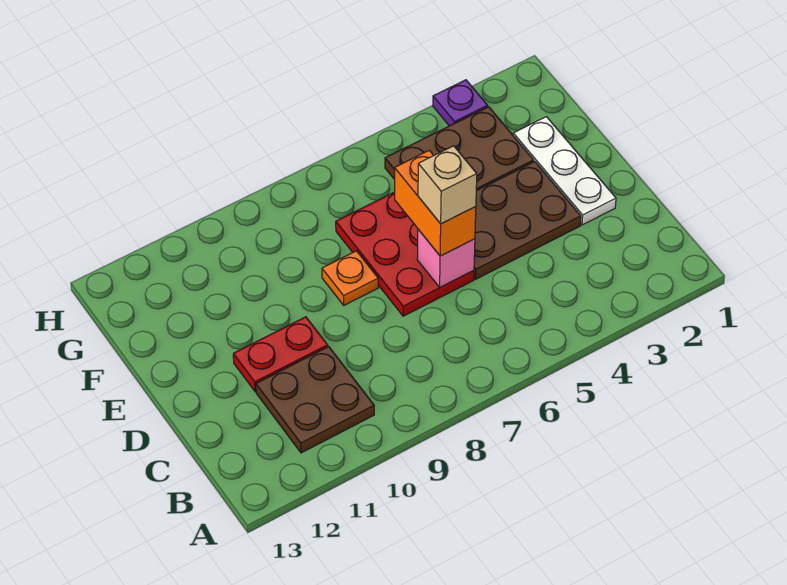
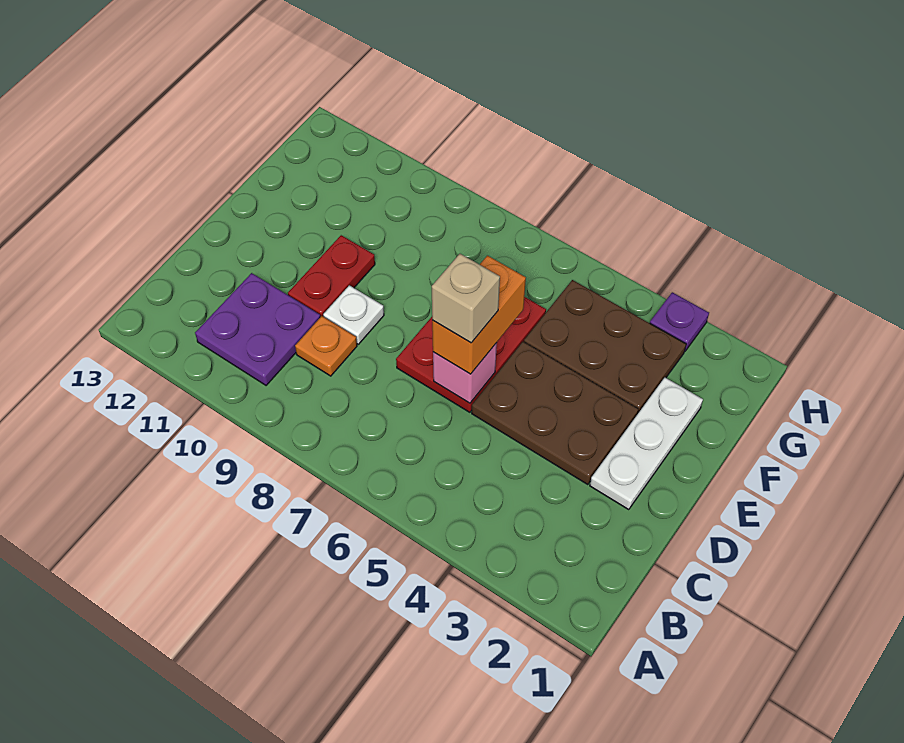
brown 2x2 plate [256,347,374,453] -> purple 2x2 plate [195,273,320,385]
none -> white 1x1 plate [323,285,384,344]
red 1x2 plate [233,317,328,392] -> red 1x2 plate turned to [288,235,375,317]
orange 1x1 plate [322,251,378,305] -> orange 1x1 plate moved to [295,316,357,376]

